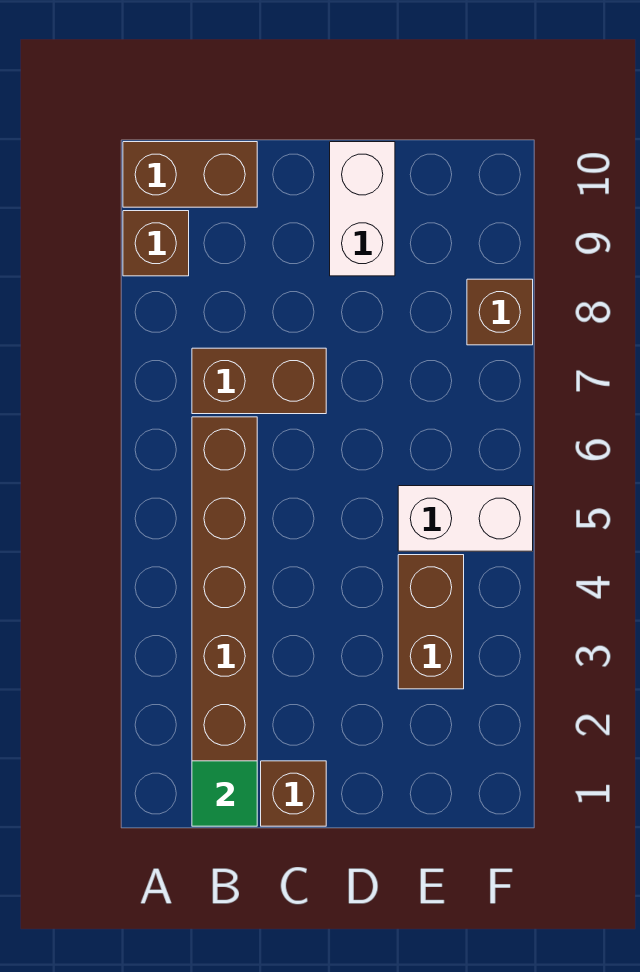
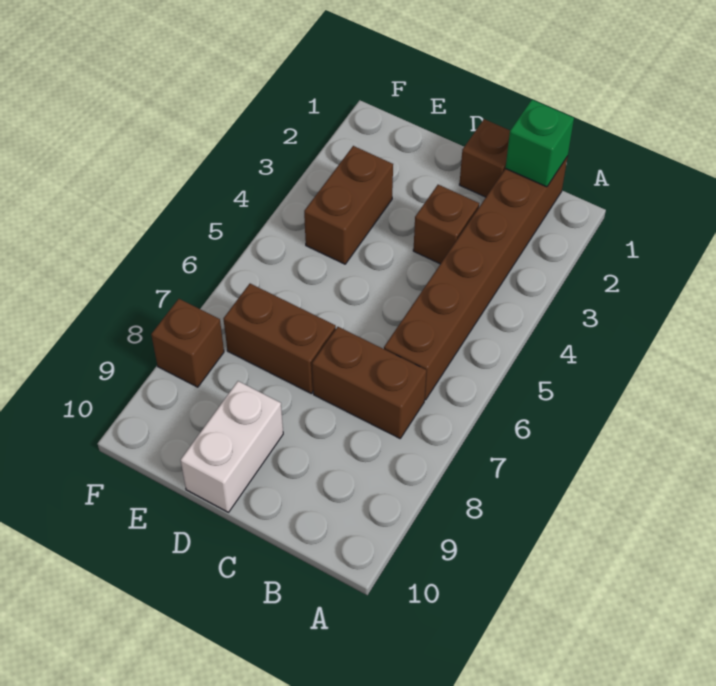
brown 1x1 brick [123,211,189,276] -> brown 1x1 brick moved to [413,185,479,264]
brown 1x2 brick [123,142,257,207] -> brown 1x2 brick moved to [224,284,336,393]
green 1x1 tile [192,761,257,826] -> green 1x1 brick [505,100,574,187]
white 1x2 brick [398,486,533,551] -> none

